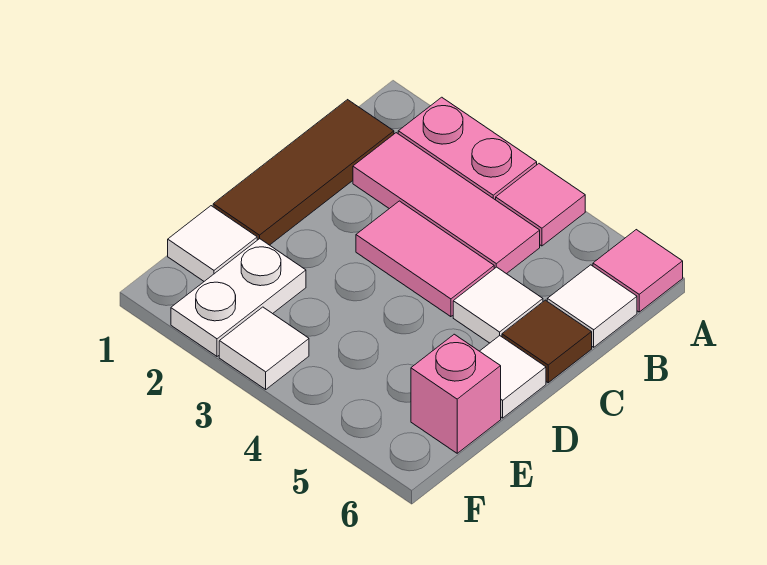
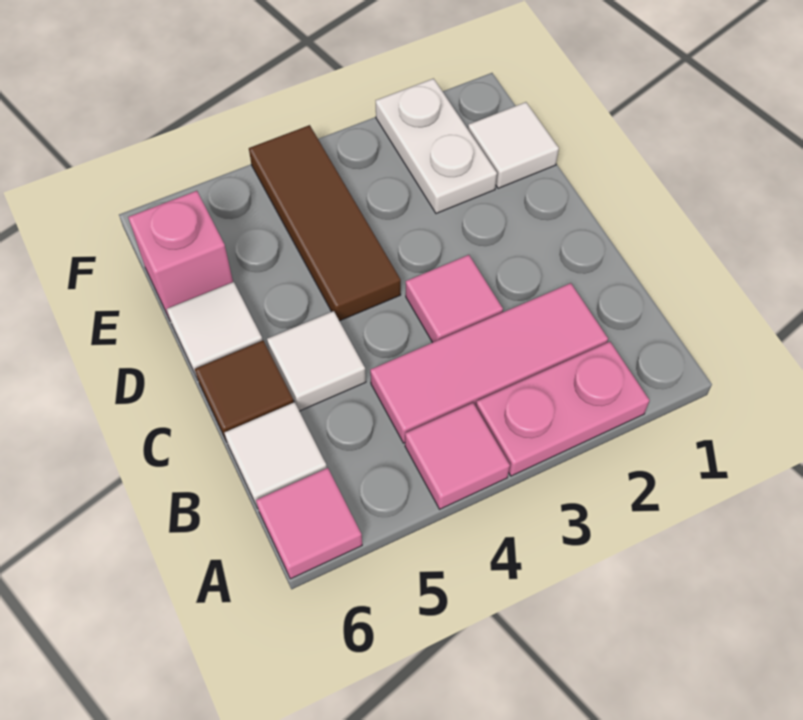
brown 1x3 tile [213,100,394,245] -> brown 1x3 tile moved to [249,125,401,321]
pink 1x2 tile [356,201,494,317] -> pink 1x1 tile [406,255,503,343]
white 1x1 tile [219,307,309,389] -> none

